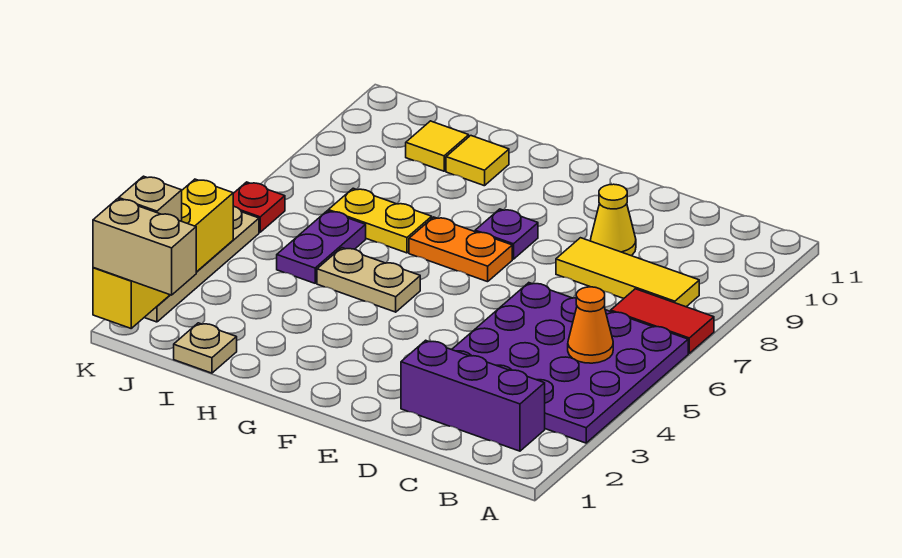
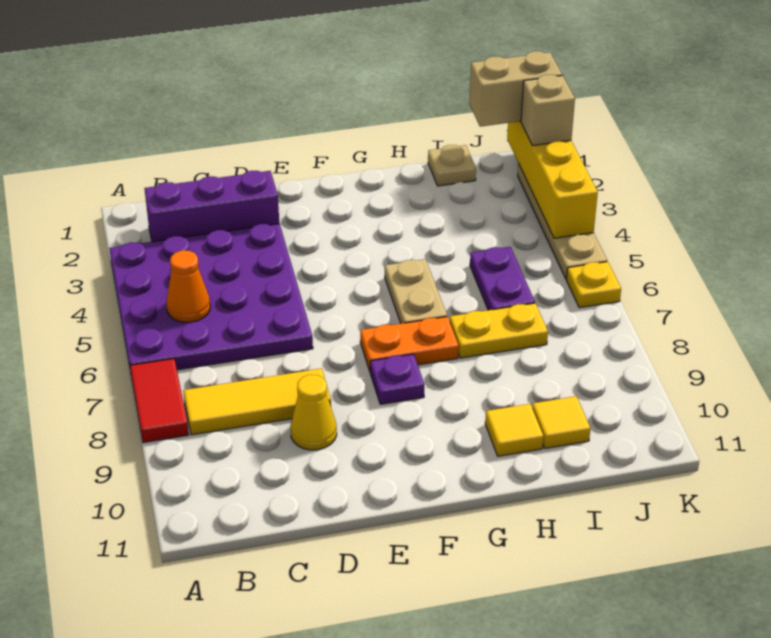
red 1x2 tile [611,289,714,353] -> red 1x2 tile turned to [130,359,189,443]
tan 1x2 plate [317,248,420,312] -> tan 1x2 plate turned to [385,259,447,324]
red 1x1 plate [233,182,285,232] -> yellow 1x1 plate [566,262,621,308]

